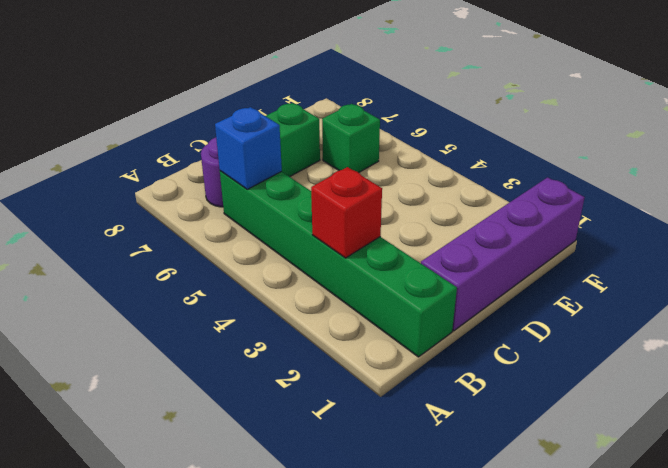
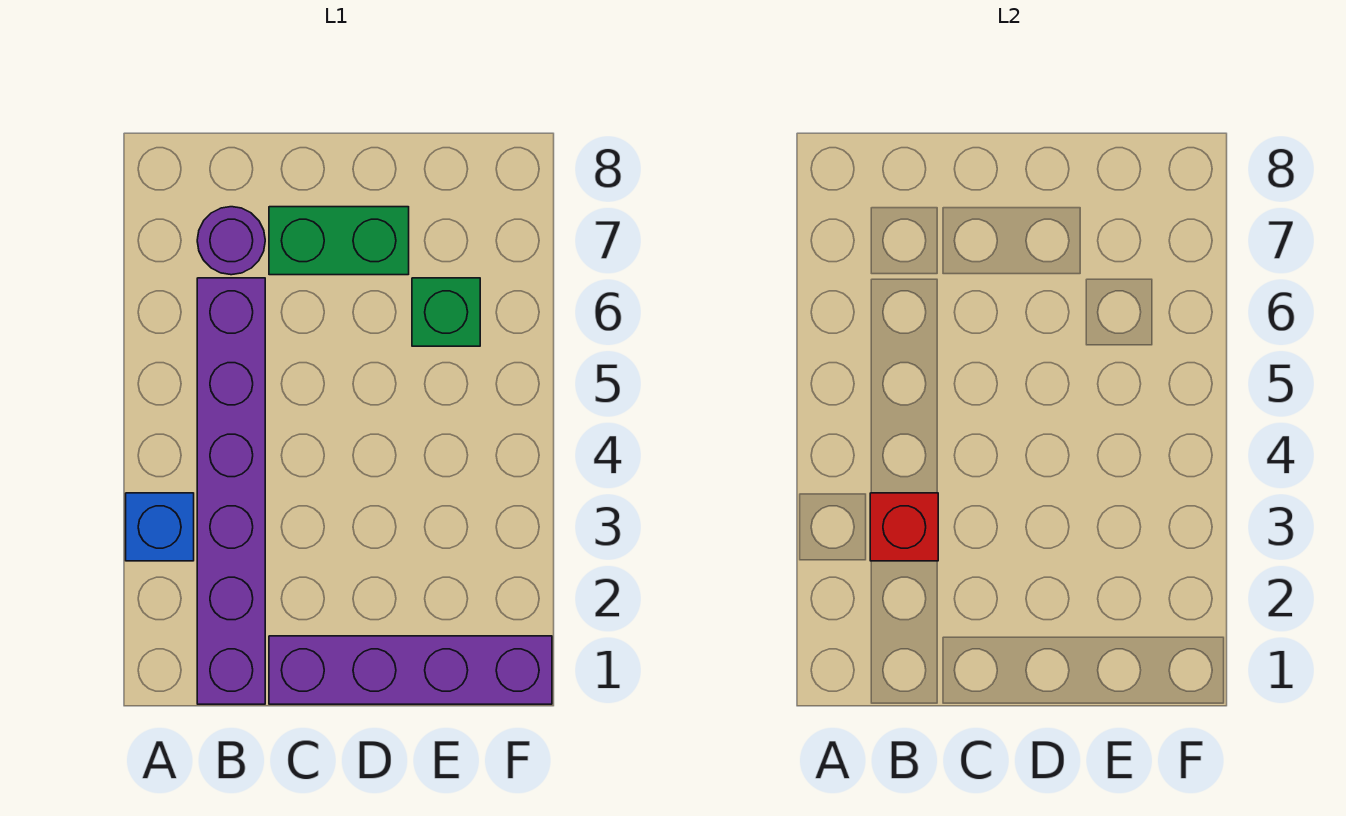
green 1x6 brick [220,171,457,357] -> purple 1x6 brick [197,278,265,704]
blue 1x1 brick [215,107,282,189] -> blue 1x1 brick moved to [126,493,194,561]

